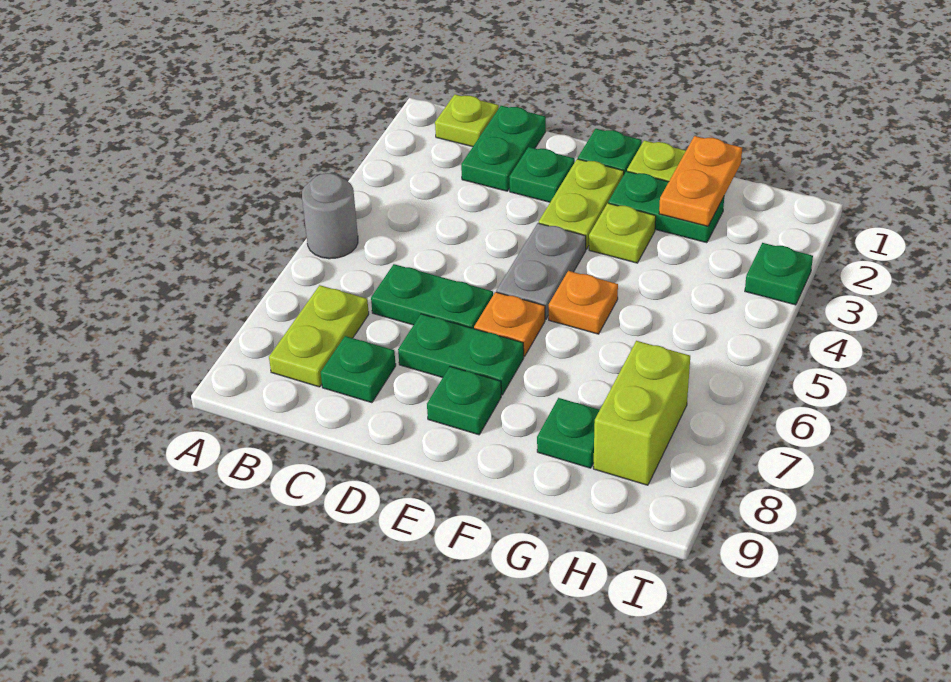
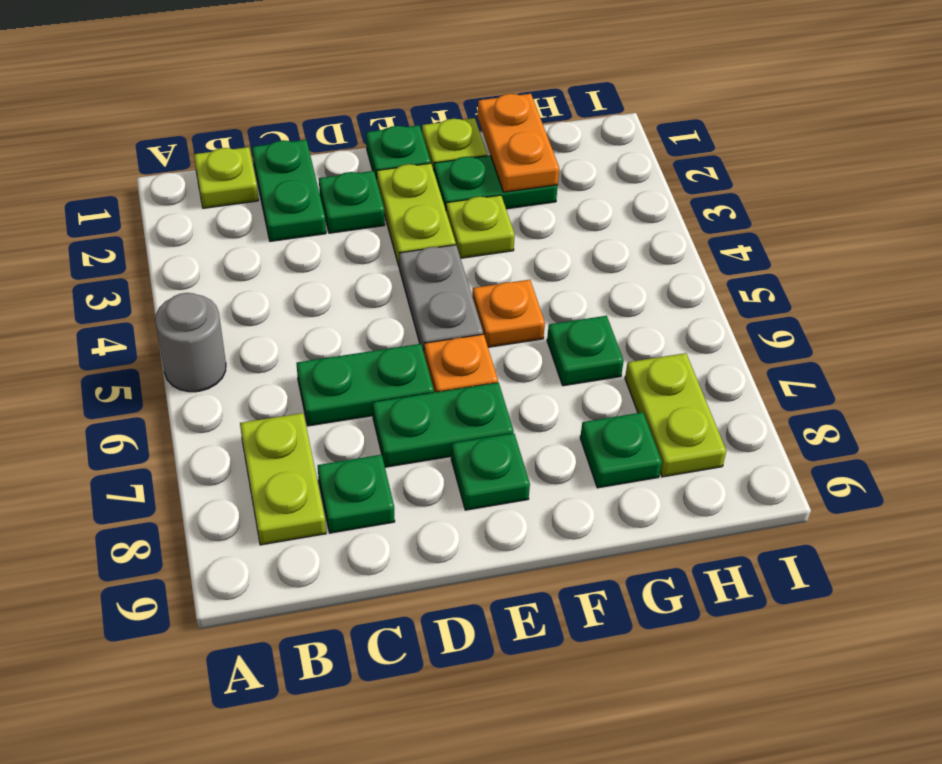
lime 1x2 brick [593,341,690,485] -> lime 1x2 plate [625,353,726,477]
green 1x1 plate [745,243,813,305] -> green 1x1 plate moved to [547,316,624,386]

